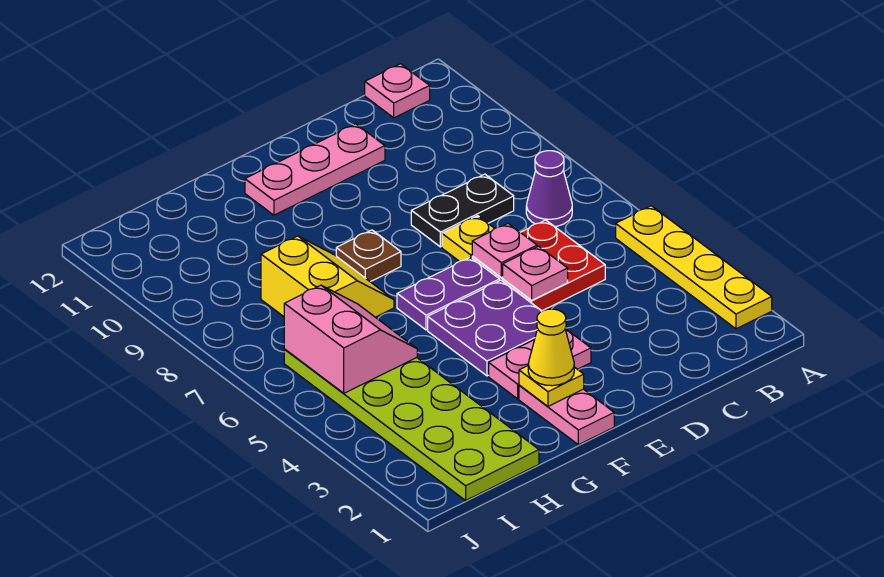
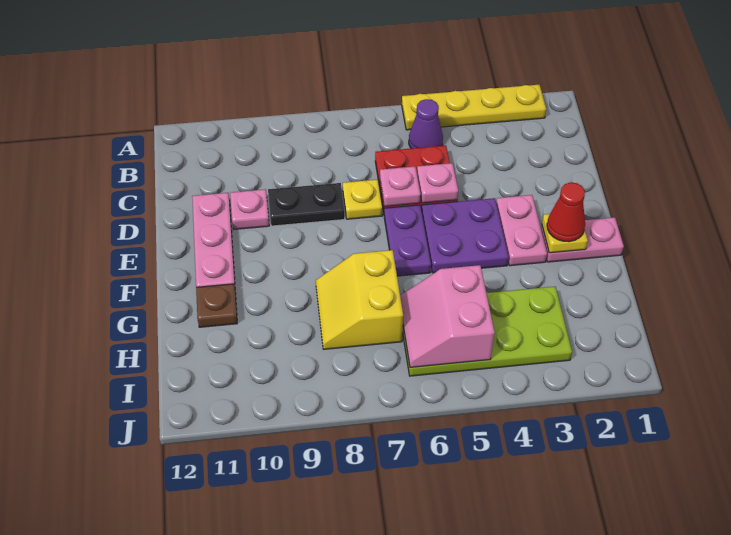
purple 1x1 cone [526,151,572,227] -> purple 1x1 cone moved to [409,99,443,148]
pink 1x1 plate [365,64,430,118] -> pink 1x1 plate moved to [230,189,269,229]
black 1x2 plate [411,174,514,247] -> black 1x2 plate turned to [268,183,345,226]
yellow 1x1 cone [528,309,574,386] -> red 1x1 cone [547,182,585,242]
brown 1x1 plate [336,230,401,282] -> brown 1x1 plate moved to [196,284,237,327]
yellow 2x2 slope [261,236,394,317] -> yellow 2x2 slope turned to [316,250,403,349]
lime 2x6 plate [284,349,539,500] -> lime 2x4 plate [403,287,572,376]
pink 2x2 slope [284,285,417,393] -> pink 2x2 slope turned to [400,265,495,367]

